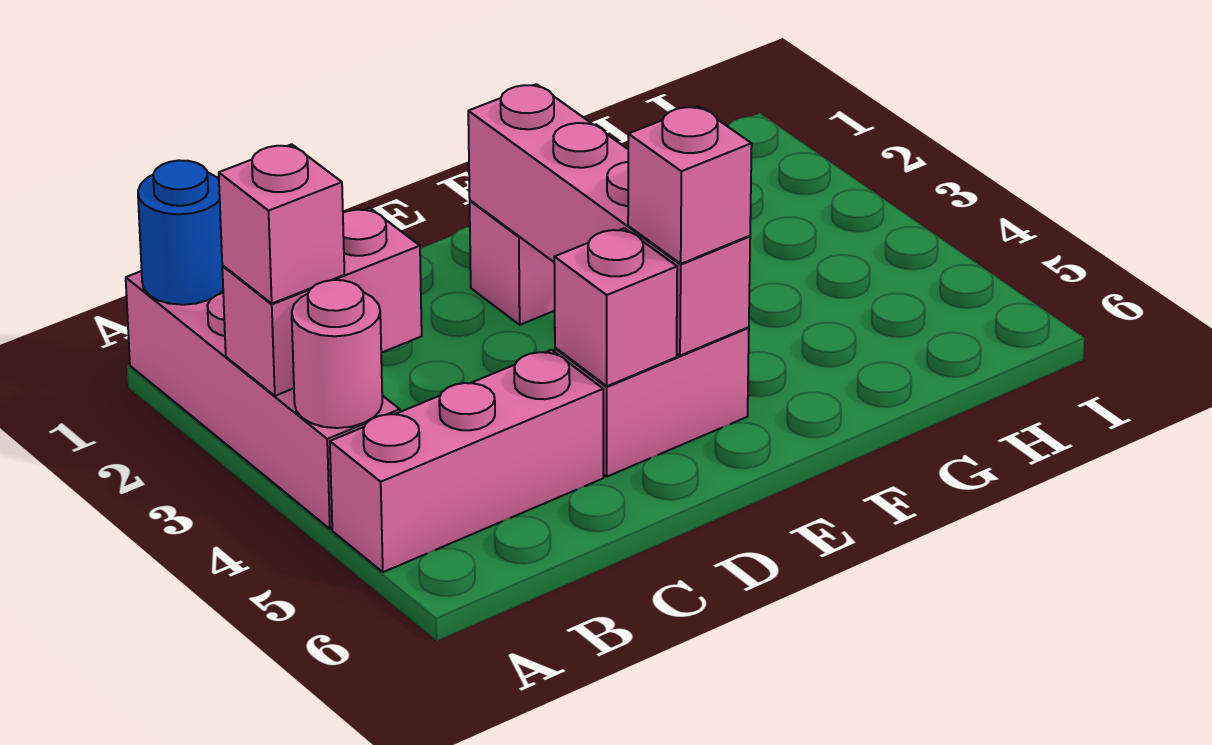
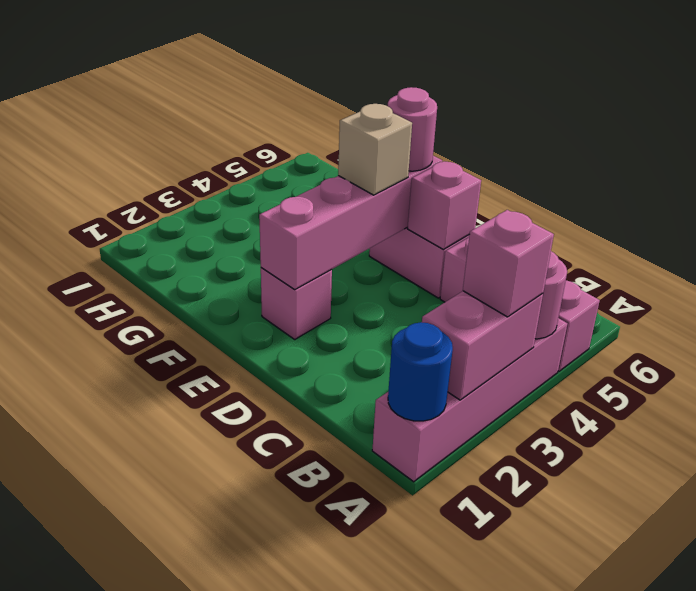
pink 1x2 brick [222,208,422,396] -> pink 1x2 brick turned to [422,291,543,400]
none -> tan 1x1 brick [338,104,412,195]
pink 1x1 brick [628,106,752,264] -> pink 1x1 round brick [388,87,437,171]

